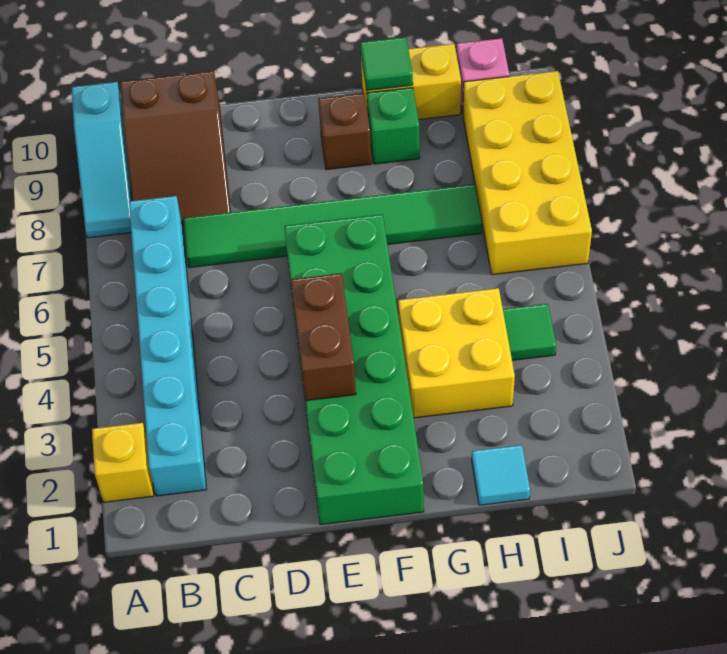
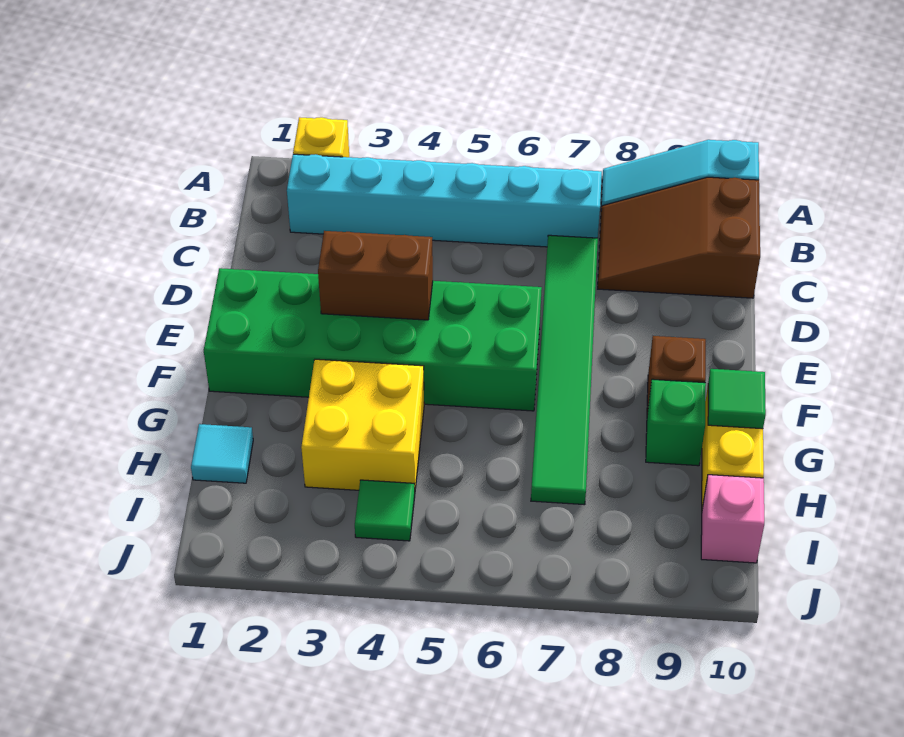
yellow 2x4 brick [463,71,592,275] -> none

